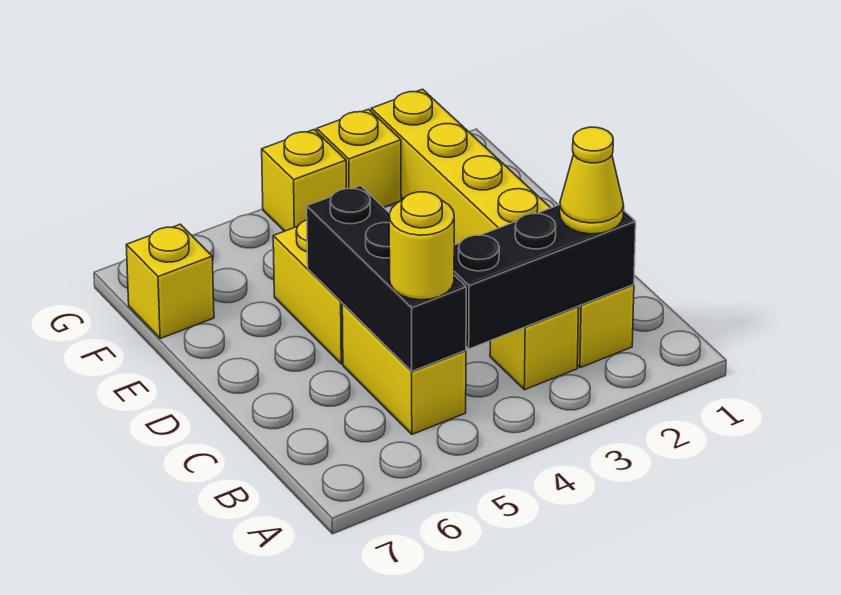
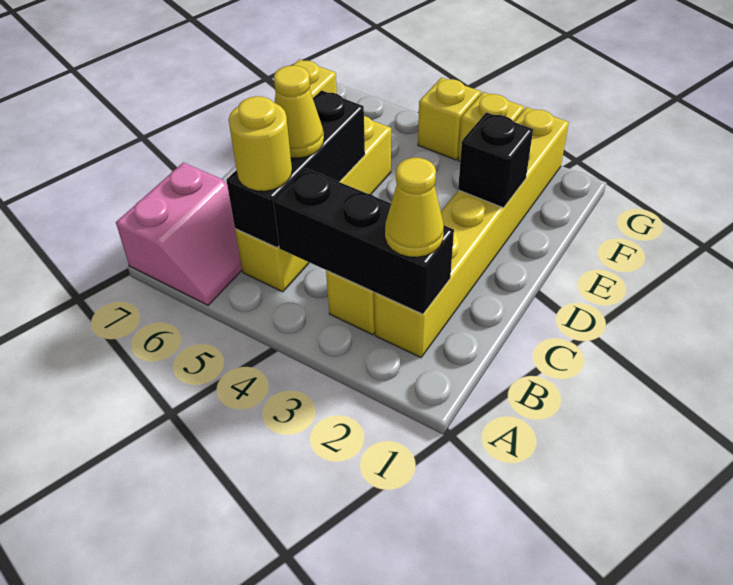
none -> pink 2x2 slope [116,162,242,305]
none -> yellow 1x1 cone [274,66,324,158]
none -> black 1x1 brick [458,112,533,208]

